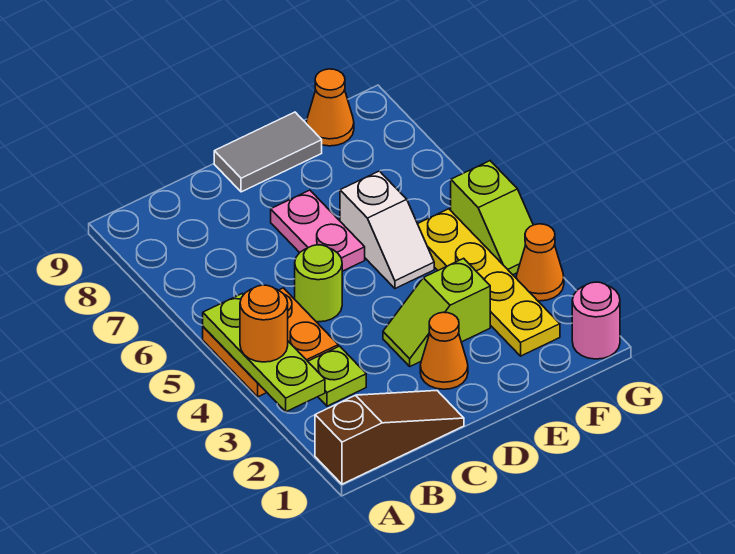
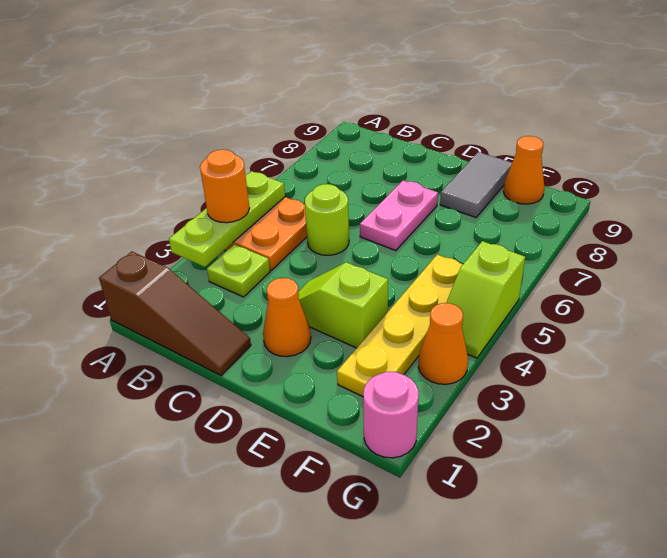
grey 1x2 tile [214,112,322,192] -> grey 1x2 tile turned to [440,152,512,217]
white 1x2 slope [340,171,434,288] -> none

